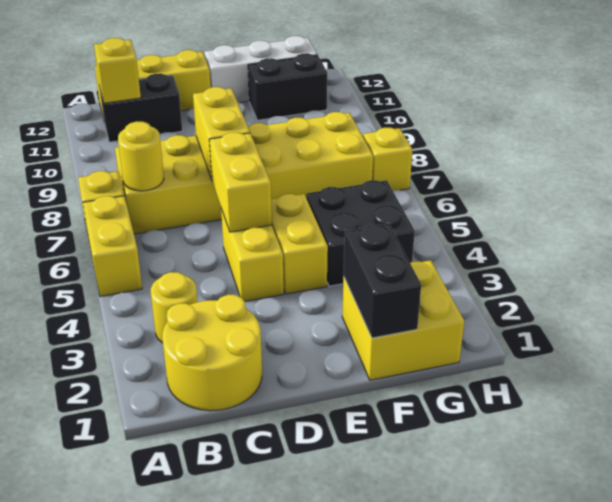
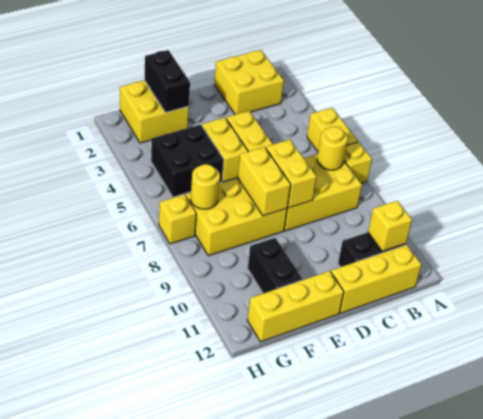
yellow 2x2 round brick [162,295,262,411] -> yellow 2x2 brick [214,50,284,115]
yellow 1x1 round brick [151,272,197,343] -> yellow 1x1 round brick moved to [191,164,220,209]
yellow 1x2 brick [209,132,272,232] -> yellow 1x2 brick moved to [238,147,291,216]
white 1x3 brick [204,36,317,102] -> yellow 1x3 brick [247,271,344,342]
black 1x2 brick [248,53,327,120] -> black 1x2 brick turned to [248,238,303,293]

